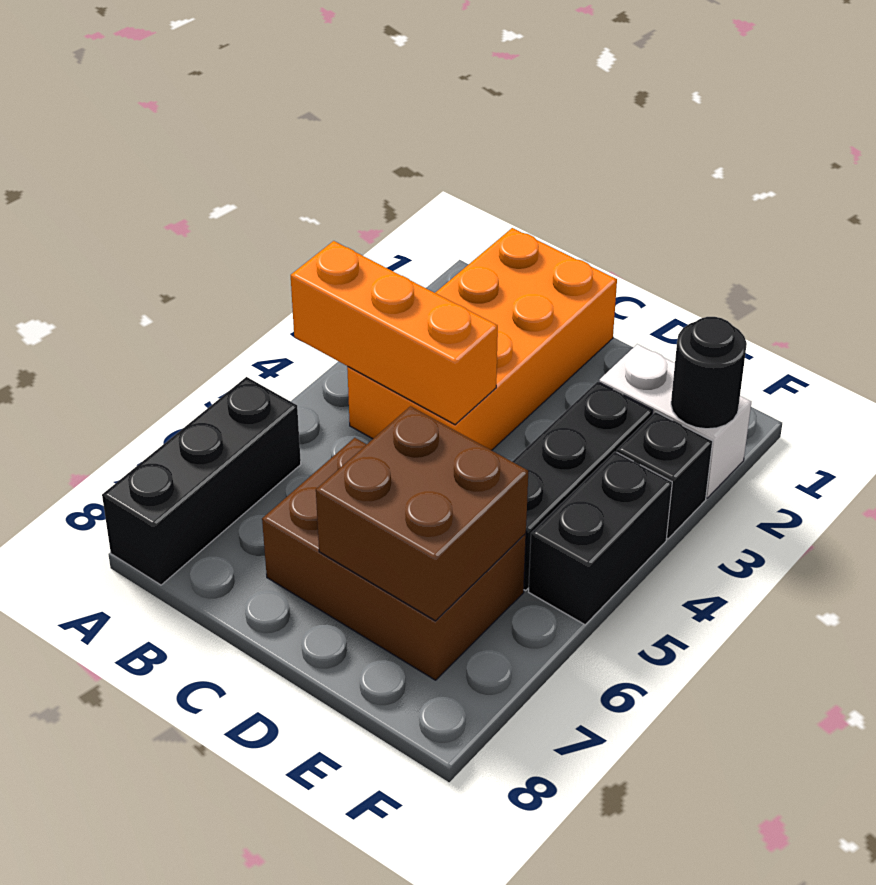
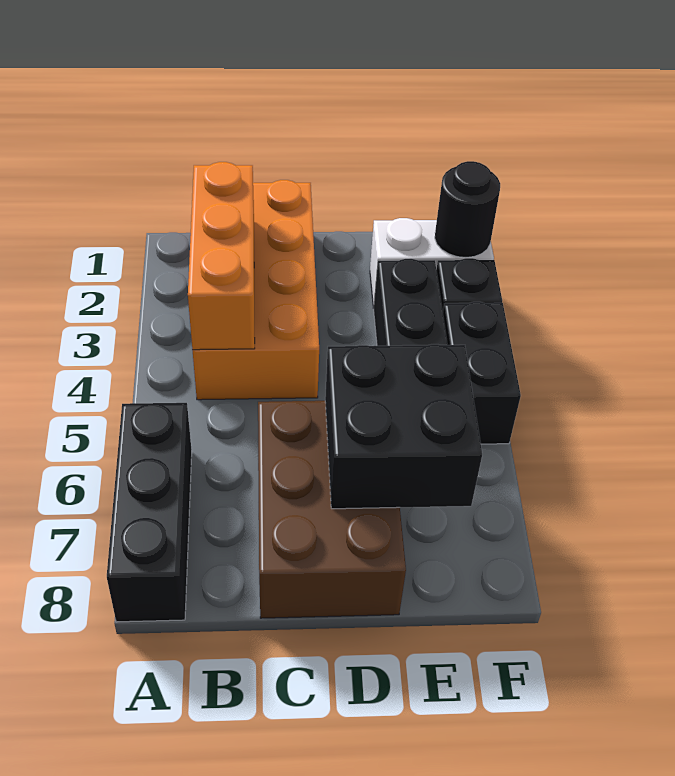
orange 1x3 brick [291,241,498,425] -> orange 1x3 brick turned to [188,162,255,350]
brown 2x3 brick [262,438,526,680] -> brown 2x3 brick turned to [258,401,406,618]
brown 2x2 brick [316,406,528,621] -> black 2x2 brick [325,344,482,509]

